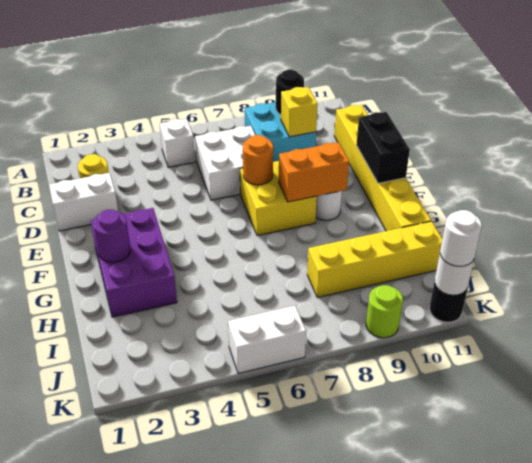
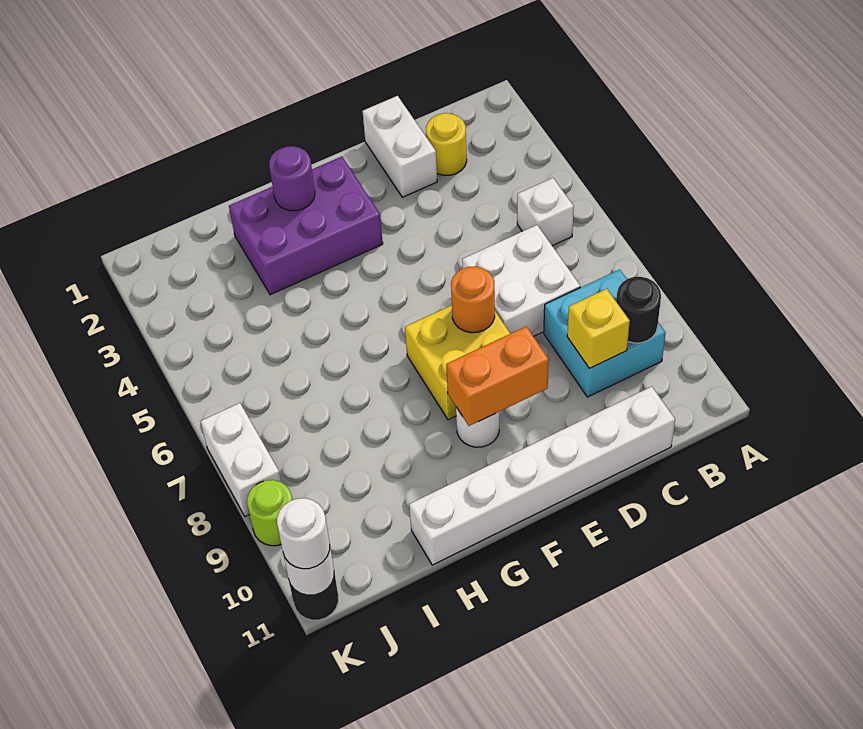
yellow 1x6 brick [334,105,431,231] -> white 1x6 brick [409,386,675,565]
black 1x2 brick [356,112,410,183] -> none
orange 1x2 brick [279,142,349,202] -> orange 1x2 brick turned to [446,327,549,426]
yellow 1x4 brick [307,221,442,298] -> none
white 1x2 brick [228,306,306,373] -> white 1x2 brick moved to [200,403,281,517]

